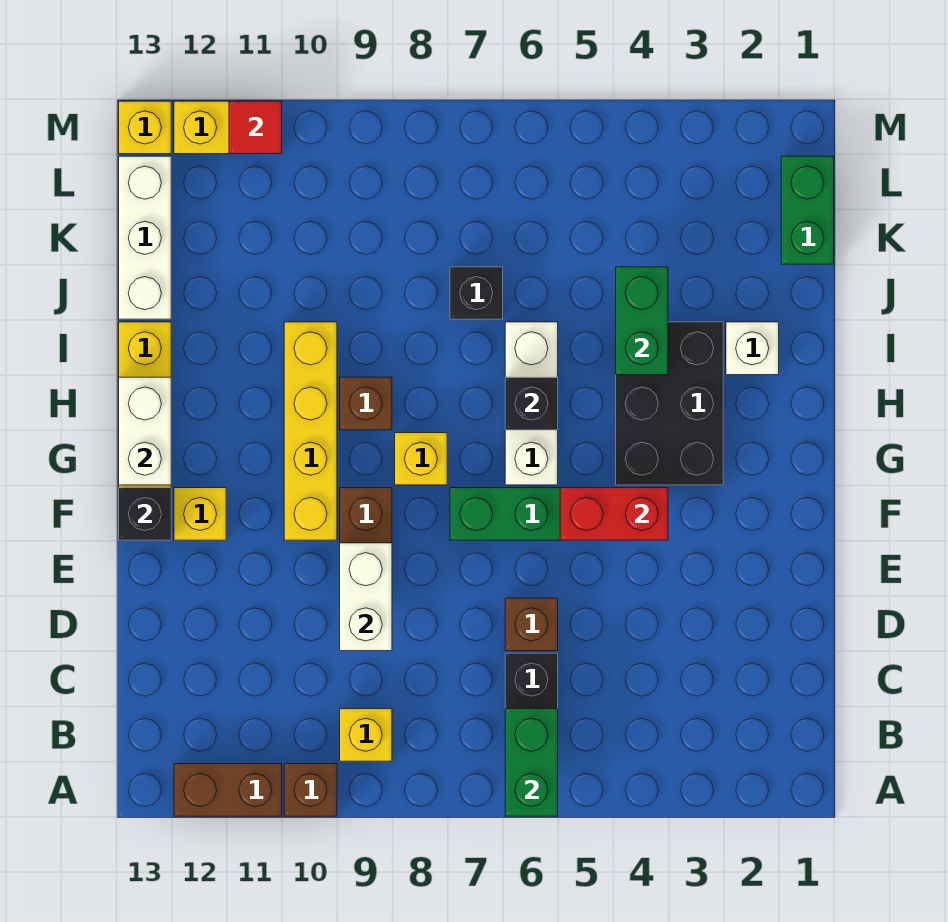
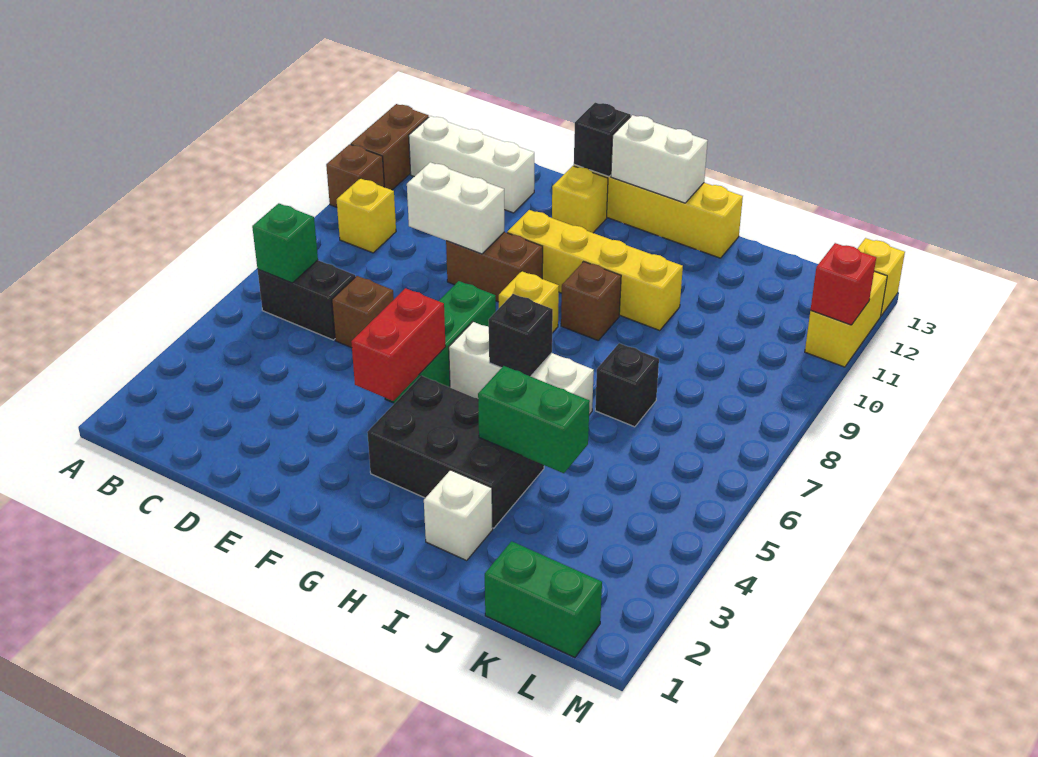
green 1x2 brick [505,709,558,816] -> green 1x1 brick [252,203,318,283]
white 1x3 brick [119,156,171,319] -> white 1x3 brick moved to [409,116,534,213]
red 1x1 tile [229,101,282,154] -> red 1x1 brick [811,243,876,325]

